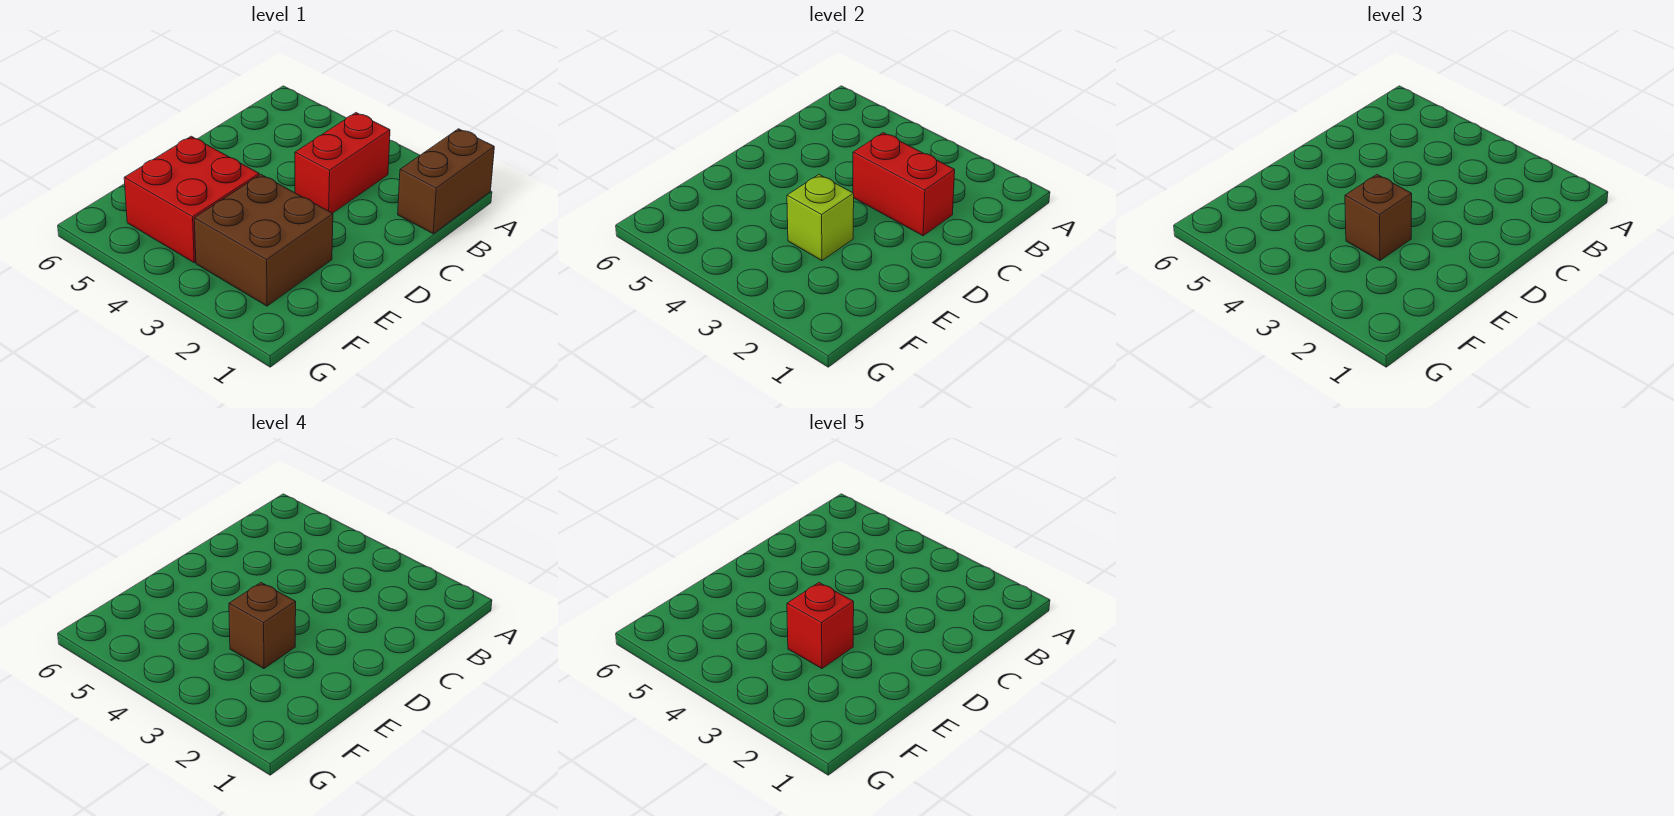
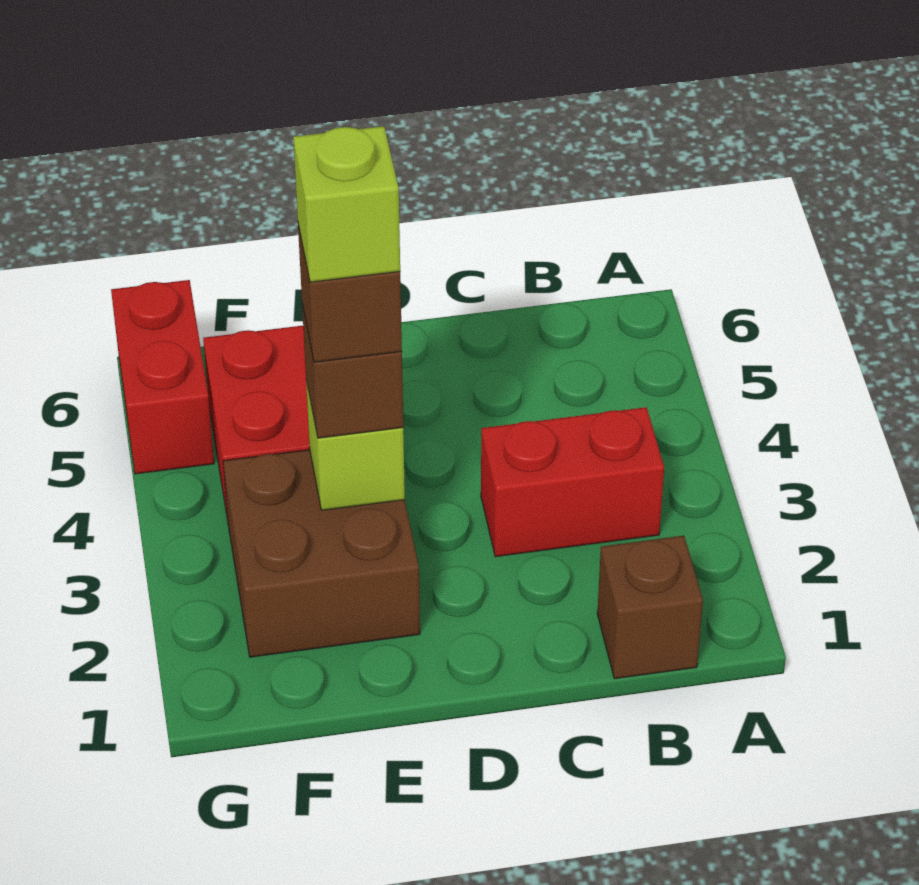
brown 1x2 brick [398,129,494,234] -> brown 1x1 brick [597,536,703,679]
red 1x2 brick [853,133,955,236] -> red 1x2 brick moved to [111,280,214,474]
red 1x1 brick [787,583,854,669] -> lime 1x1 brick [293,126,400,282]

